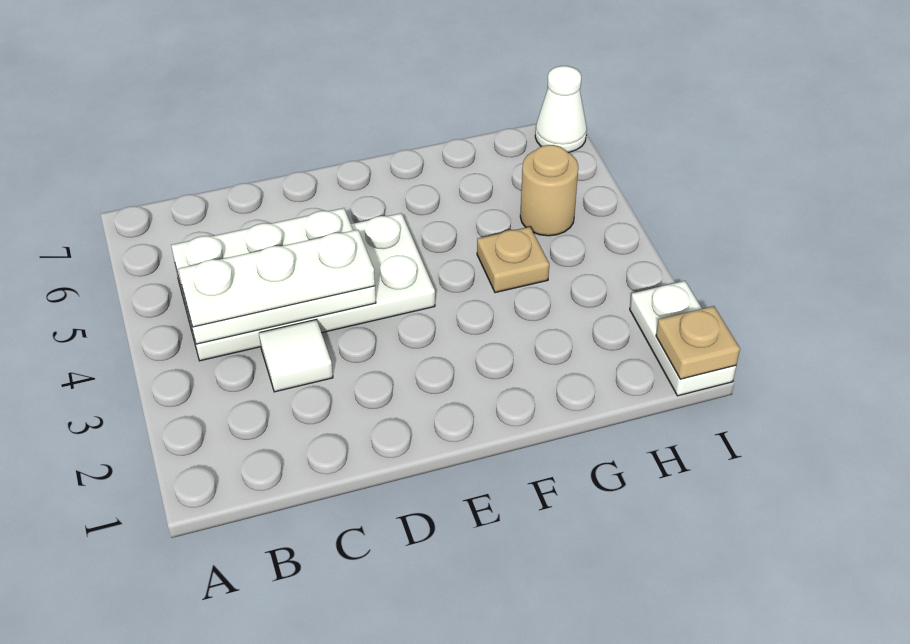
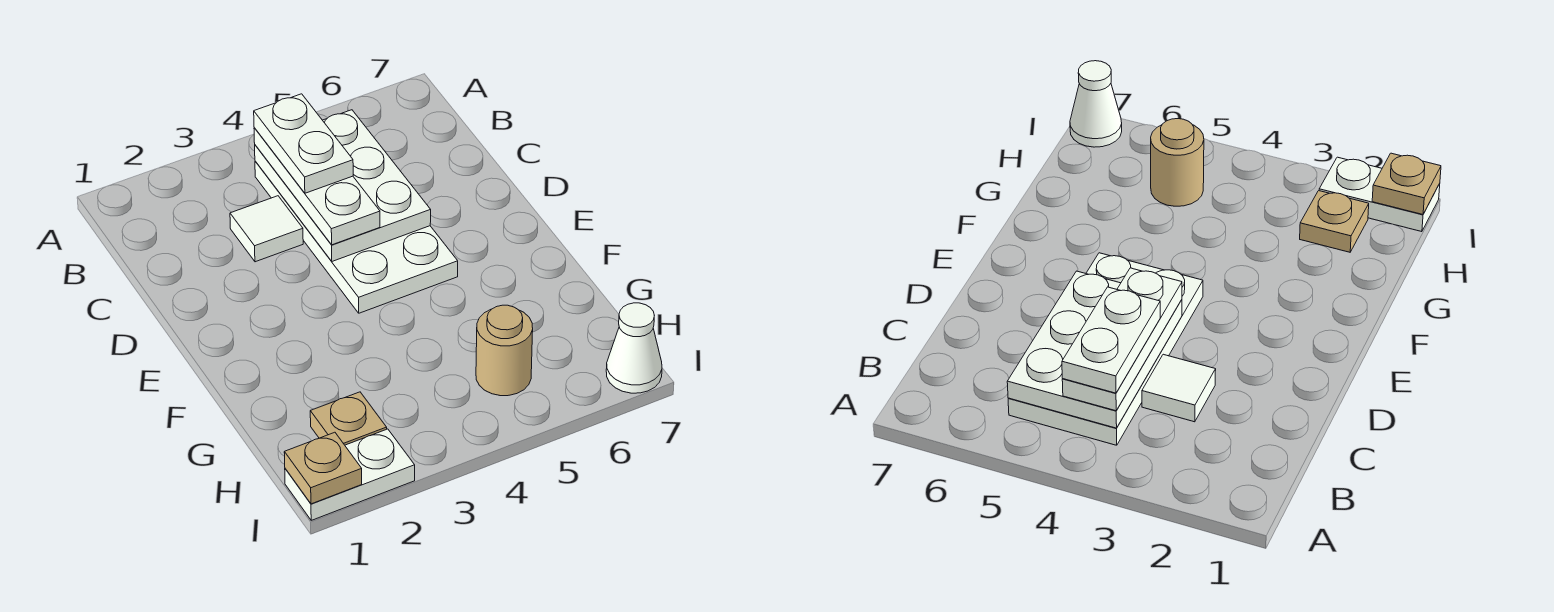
none -> white 1x2 plate [254,94,353,193]
tan 1x1 plate [477,227,549,293] -> tan 1x1 plate moved to [310,392,387,445]

